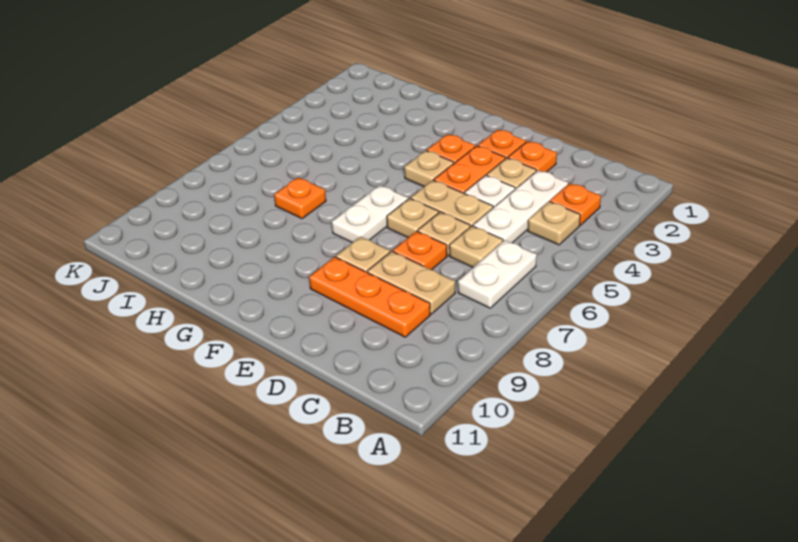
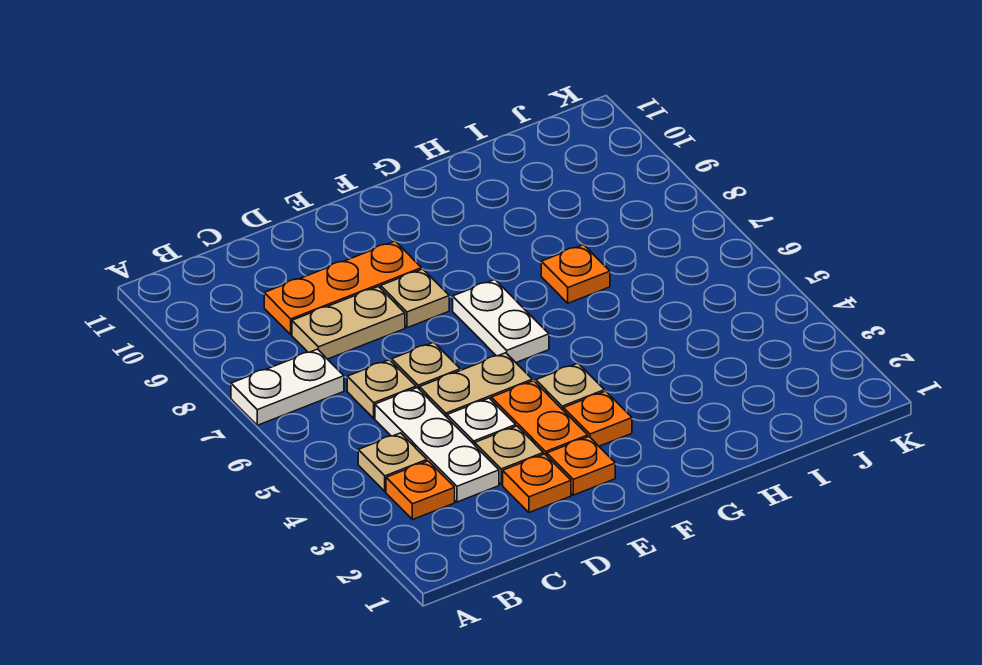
white 1x2 plate [458,240,537,308] -> white 1x2 plate turned to [231,349,344,425]
orange 1x1 plate [393,231,447,270] -> none
tan 1x1 plate [387,198,439,238] -> none

